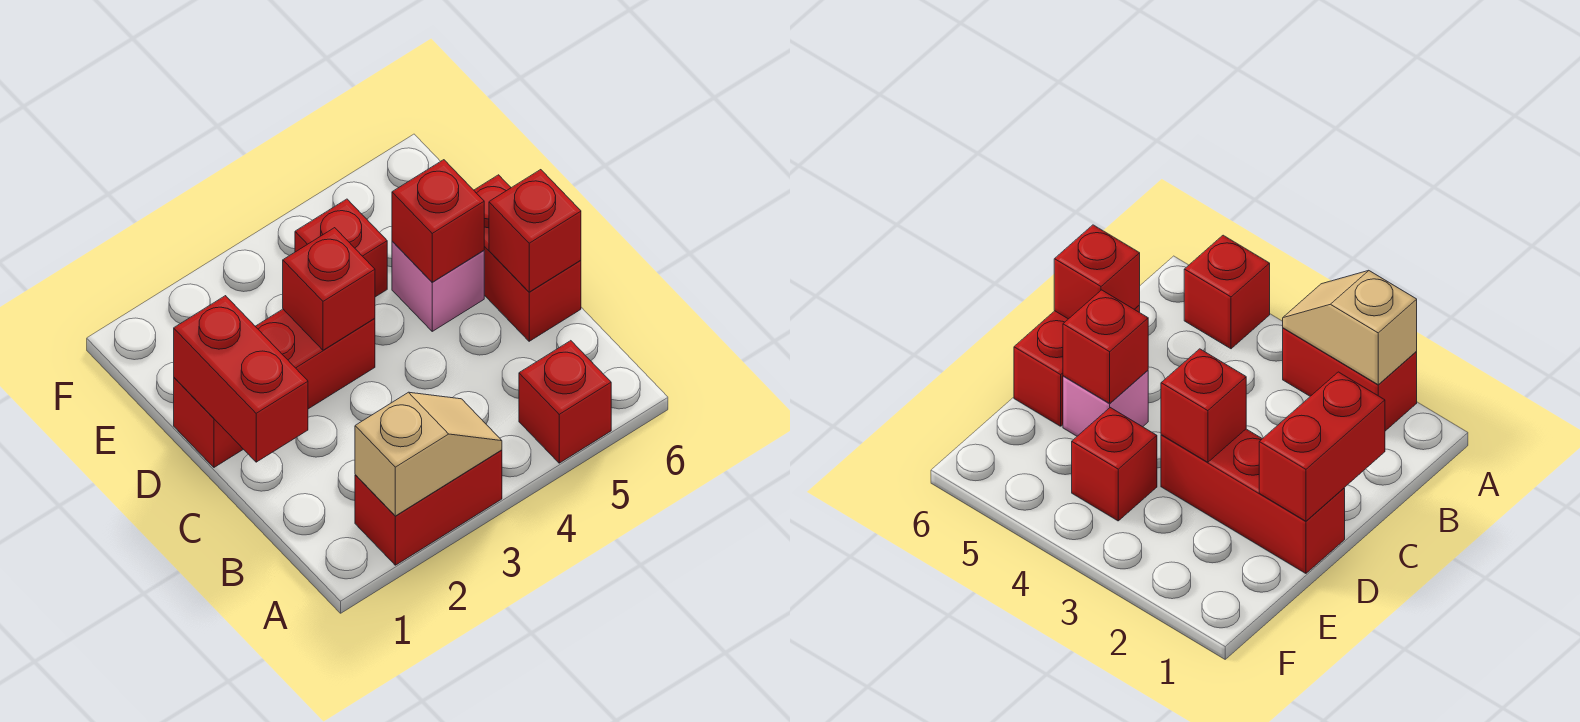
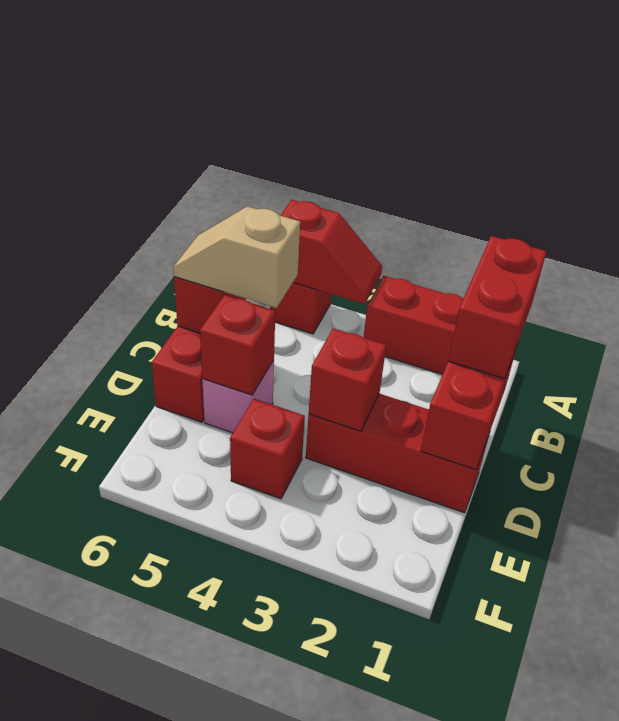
tan 1x2 slope [355,392,502,516] -> tan 1x2 slope moved to [173,206,300,308]
none -> red 1x2 slope [280,200,382,304]
none -> red 1x2 brick [448,236,547,379]

